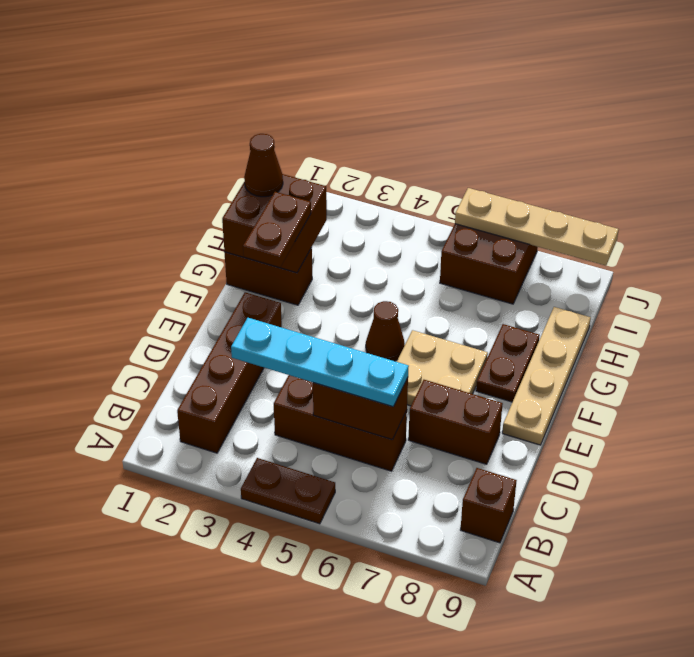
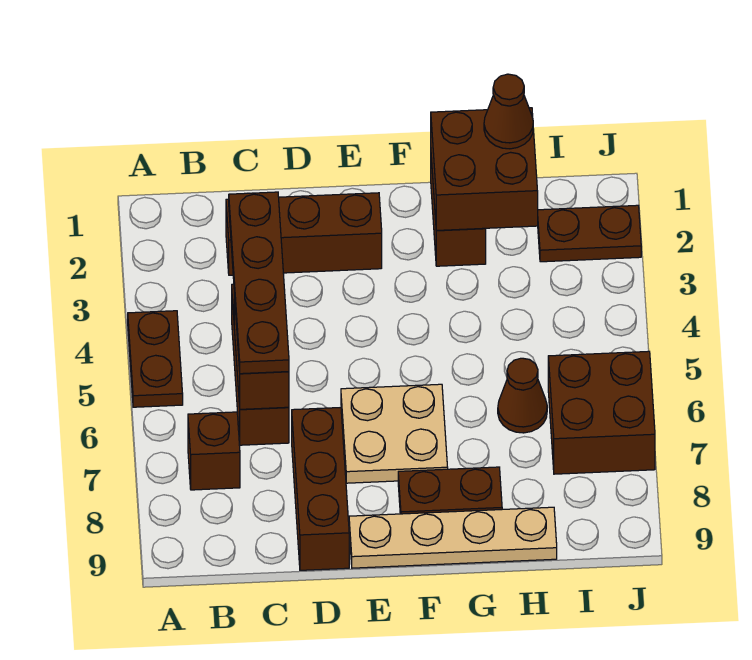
brown 1x4 brick [177,292,282,453] -> brown 1x3 brick [226,193,382,275]
brown 1x1 brick [461,468,517,543] -> brown 1x1 brick moved to [188,412,240,490]
cyan 1x4 plate [231,318,409,407] -> brown 1x4 plate [229,192,289,374]
brown 1x2 brick [408,380,503,464] -> brown 1x3 brick [292,407,349,570]
brown 1x2 plate [243,192,311,267] -> brown 1x2 plate moved to [538,205,641,262]
brown 1x1 cone [366,301,405,361] -> brown 1x1 cone moved to [498,358,547,433]
tan 1x4 plate [455,188,619,266] -> none

